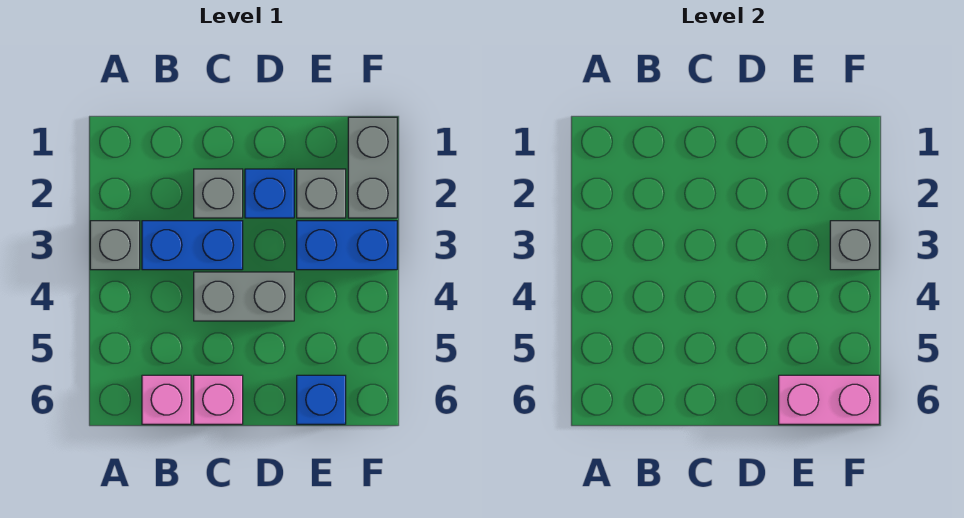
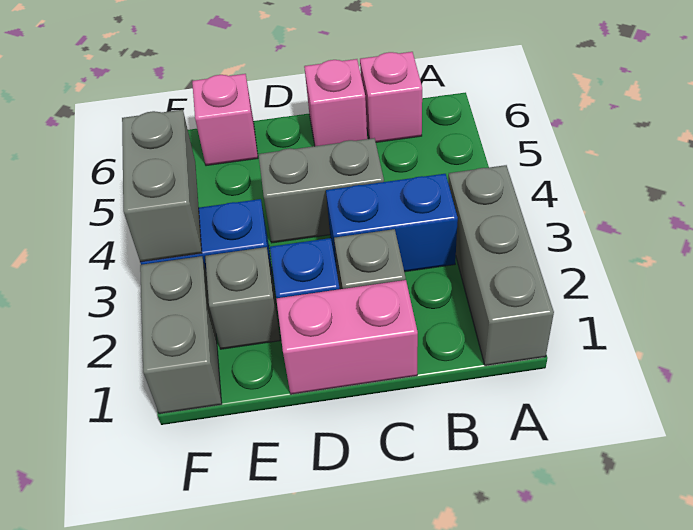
grey 1x1 brick [90,221,140,270] -> grey 1x3 brick [448,165,554,366]
blue 1x1 brick [297,375,346,424] -> pink 1x1 brick [192,74,258,166]
pink 1x2 brick [779,375,879,424] -> pink 1x2 brick moved to [276,280,418,394]
grey 1x1 brick [830,221,879,270] -> grey 1x2 brick [122,110,202,262]

